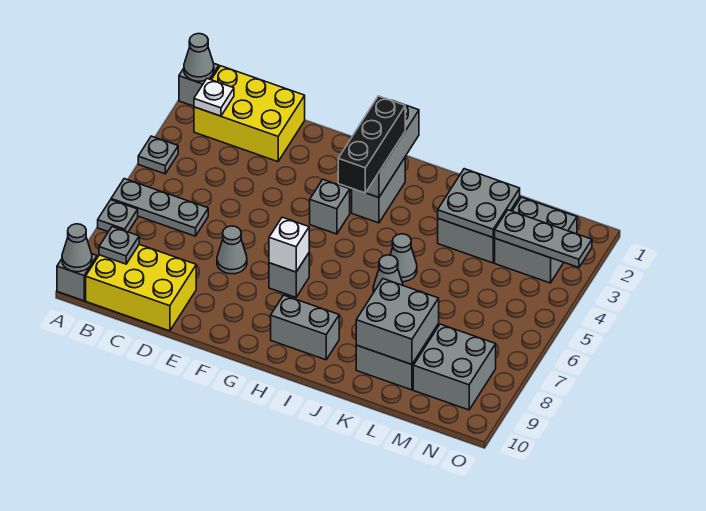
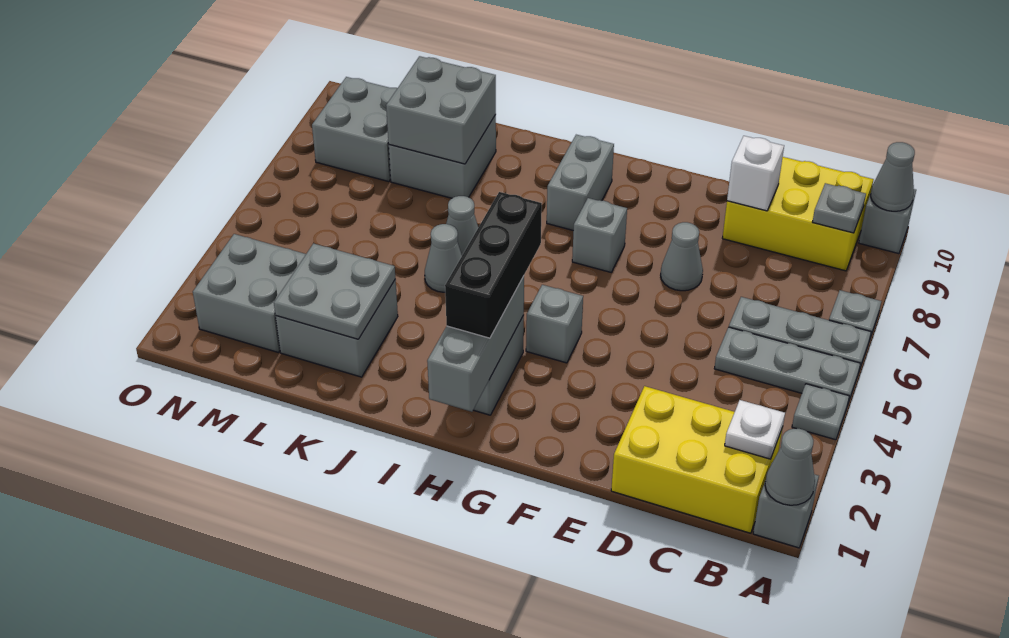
white 1x1 brick [269,217,309,272] -> white 1x1 brick moved to [727,136,784,211]
grey 1x2 brick [271,295,339,360] -> grey 1x2 brick turned to [547,135,614,231]
grey 1x3 plate [495,210,592,268] -> grey 1x3 plate moved to [714,327,861,406]

